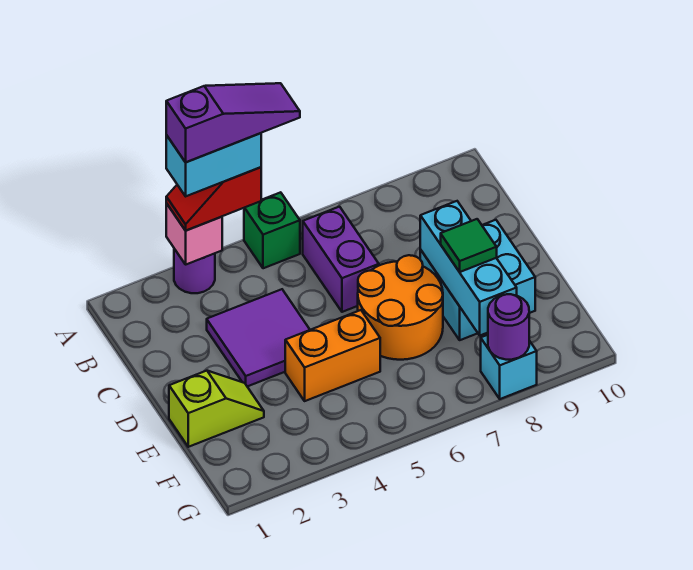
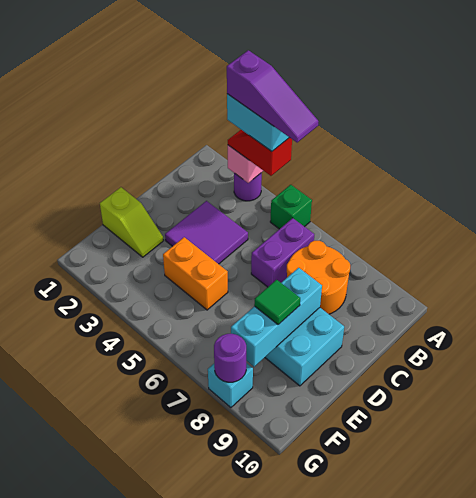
orange 2x2 round brick [358,255,443,360] -> orange 2x2 round brick moved to [287,241,350,314]

